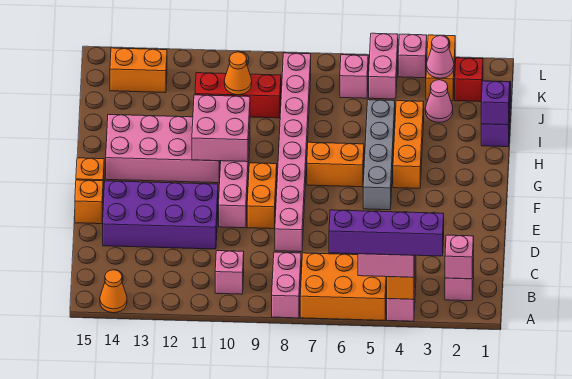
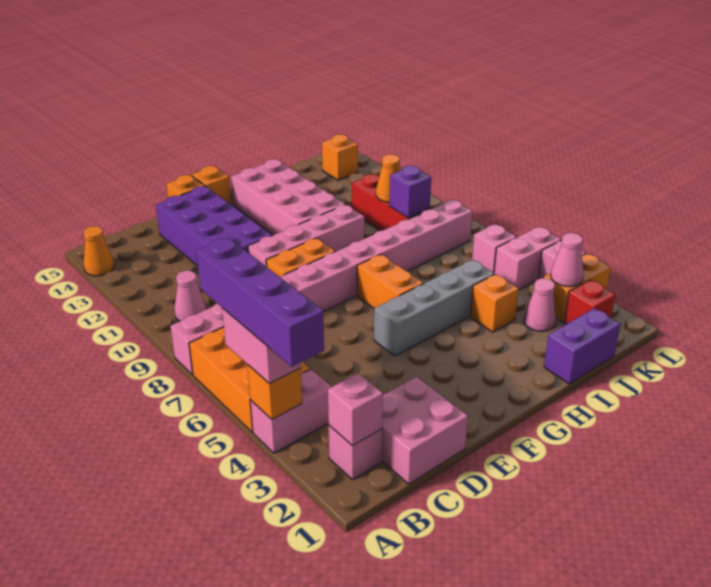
pink 1x1 brick [215,251,244,294] -> pink 1x1 cone [174,271,206,321]
orange 1x3 brick [393,101,424,188] -> orange 1x1 brick [471,274,519,332]
pink 2x2 brick [192,95,250,162] -> pink 2x2 brick moved to [381,376,468,484]
purple 1x1 brick [481,81,510,125] -> purple 1x1 brick moved to [389,166,431,218]
orange 1x2 brick [110,48,167,93] -> orange 1x1 brick [322,134,358,180]

